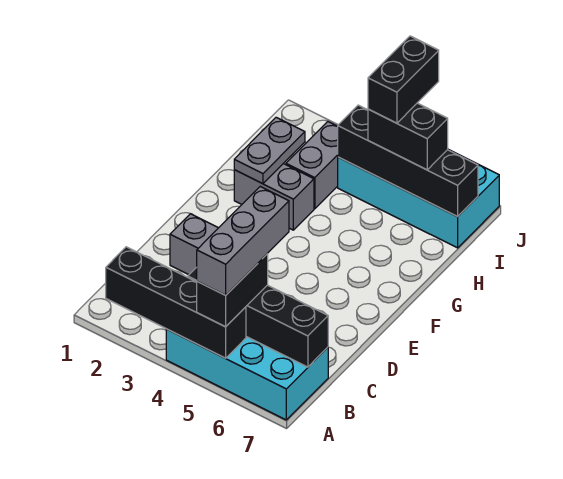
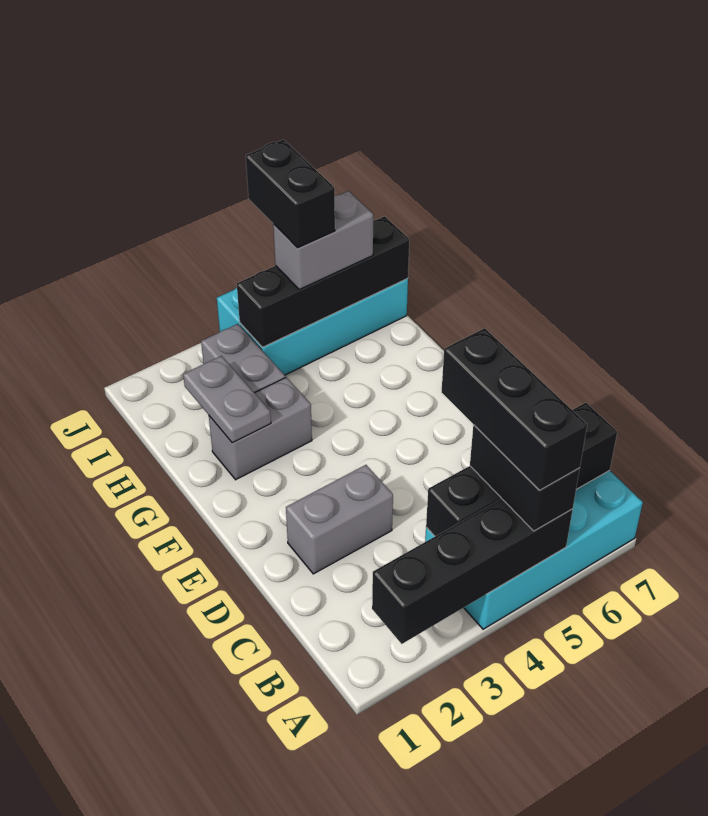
grey 1x3 brick [197,187,289,295] -> black 1x3 brick [442,328,587,490]
black 1x2 brick [368,103,448,170] -> grey 1x2 brick [273,191,373,290]

